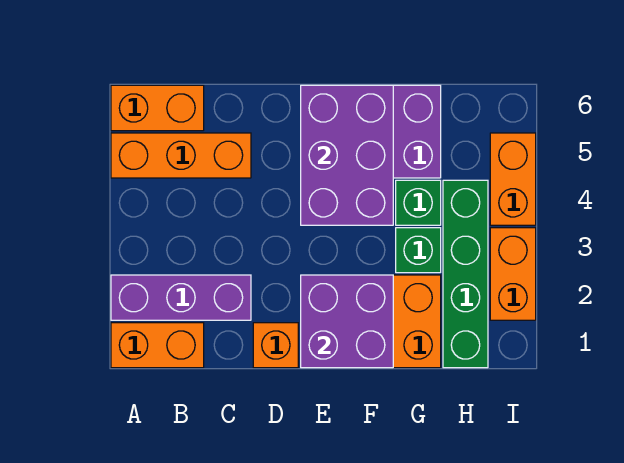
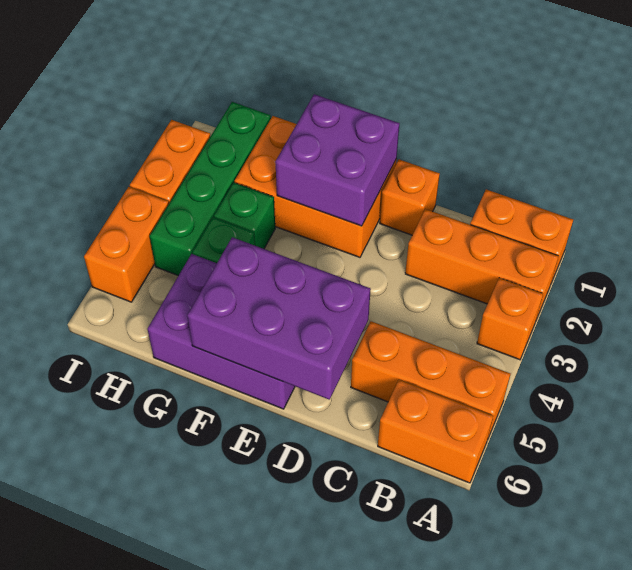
purple 1x3 brick [111,275,251,320] -> orange 1x3 brick [405,209,559,320]
none -> orange 1x1 brick [477,278,543,360]
purple 2x3 brick [301,85,393,225] -> purple 2x3 brick turned to [187,237,371,400]

